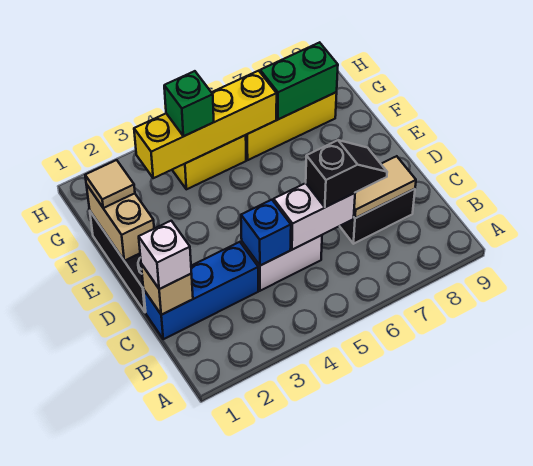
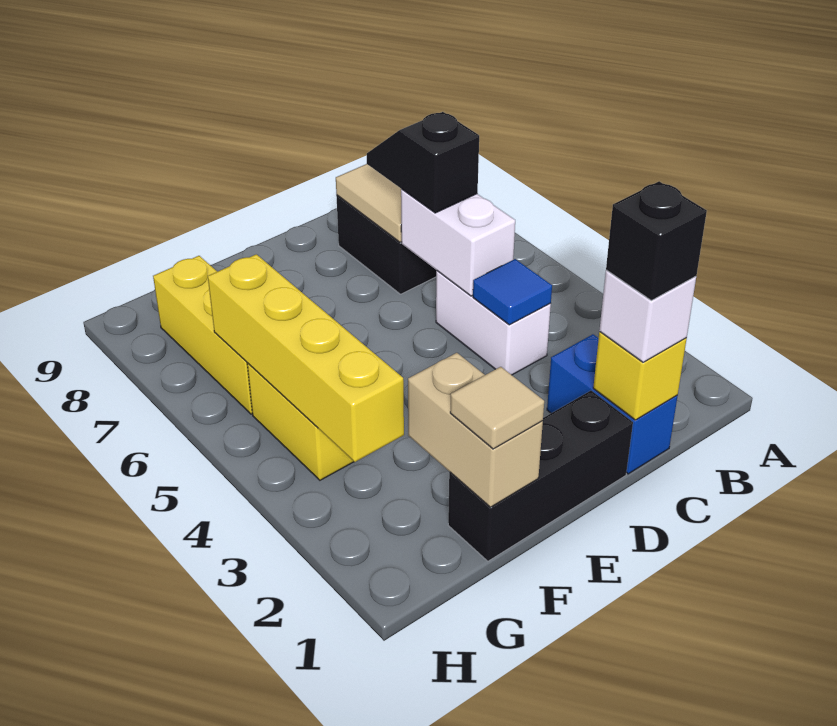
blue 1x3 brick [144,242,259,339] -> blue 1x2 brick [547,334,677,474]
tan 1x1 brick [141,264,193,315] -> yellow 1x1 brick [593,332,687,420]
none -> black 1x1 brick [606,181,707,301]
blue 1x1 brick [241,200,291,266] -> blue 1x1 tile [473,259,552,325]
tan 1x2 brick [86,184,154,261] -> tan 1x2 brick turned to [408,353,543,507]
green 1x1 brick [164,71,214,136] -> none
green 1x2 brick [260,42,338,119] -> none

